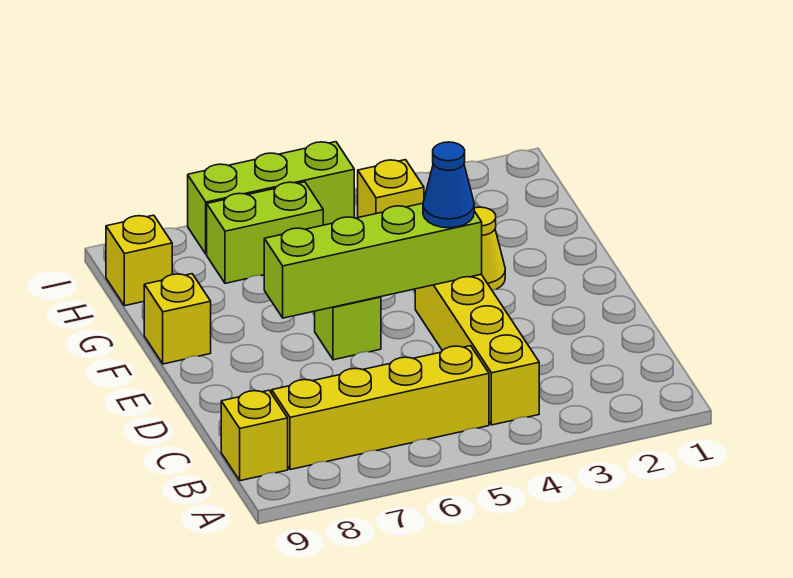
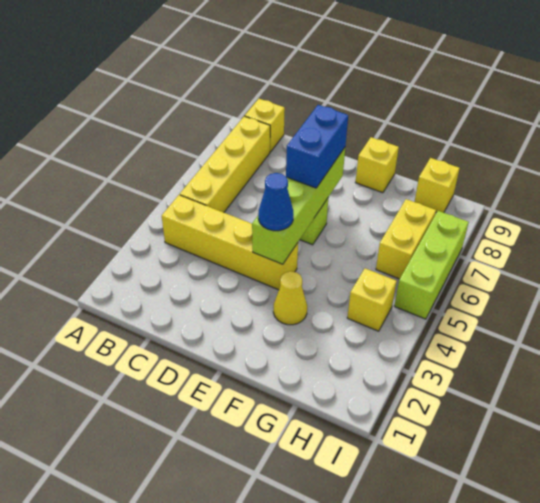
none -> blue 1x2 brick [286,105,348,188]
lime 1x2 brick [207,182,323,283] -> yellow 1x2 brick [376,199,436,279]

